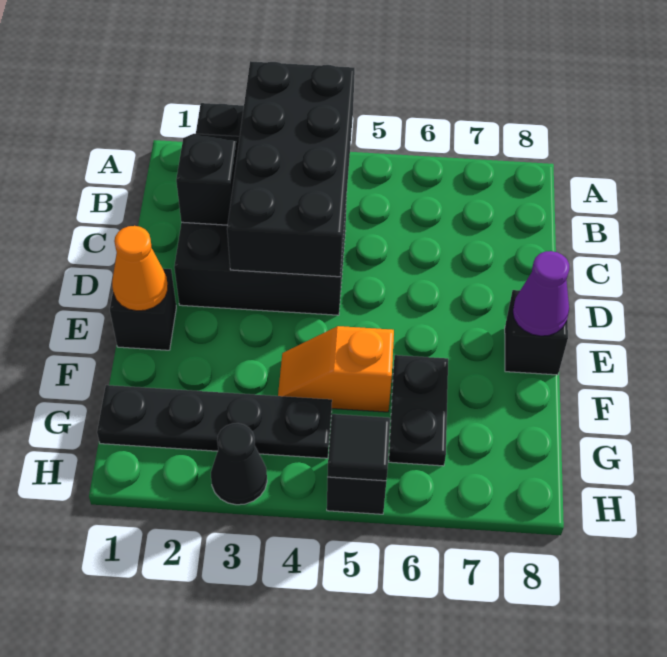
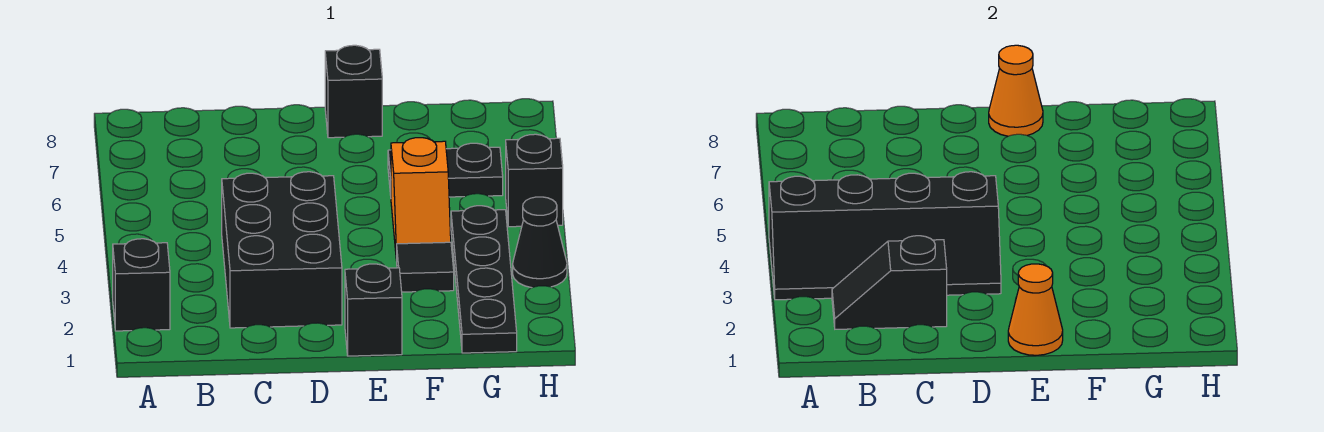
black 2x4 brick [227,61,355,277] -> black 2x4 slope [769,172,1001,300]
purple 1x1 cone [513,251,569,336] -> orange 1x1 cone [989,45,1043,136]
black 1x1 tile [327,414,390,481] -> black 1x1 tile moved to [396,242,454,292]

